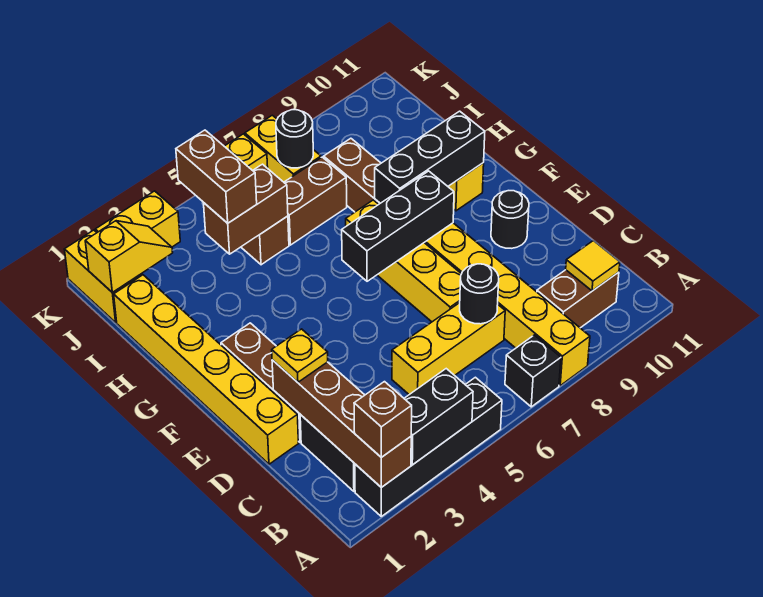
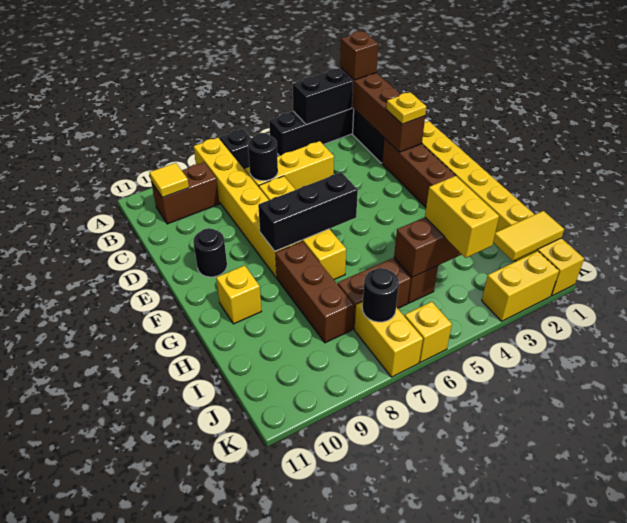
black 1x3 brick [375,111,485,203] -> none
brown 1x2 brick [176,130,257,223] -> yellow 1x2 brick [425,176,499,258]
yellow 1x2 slope [85,221,173,293] -> yellow 1x2 tile [493,211,564,261]

